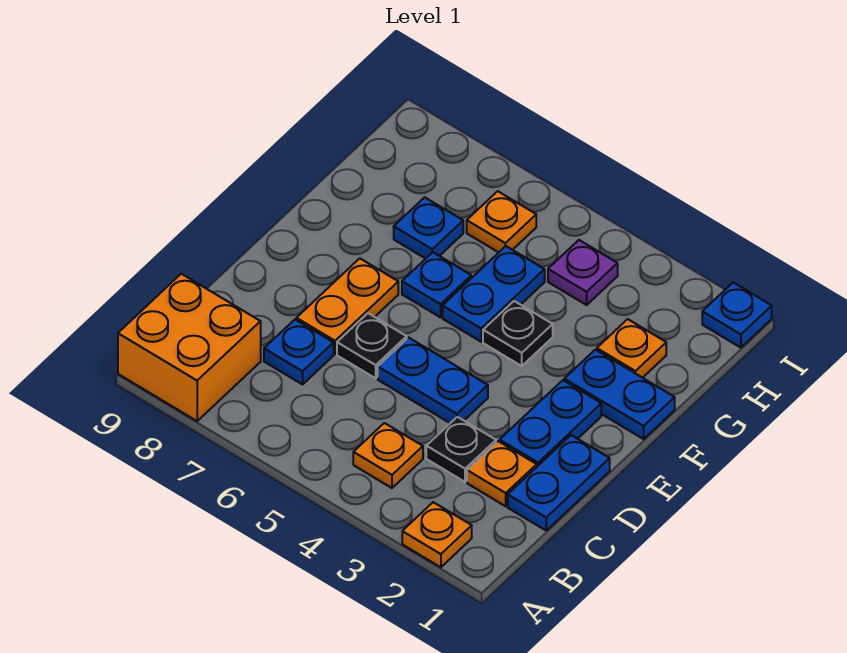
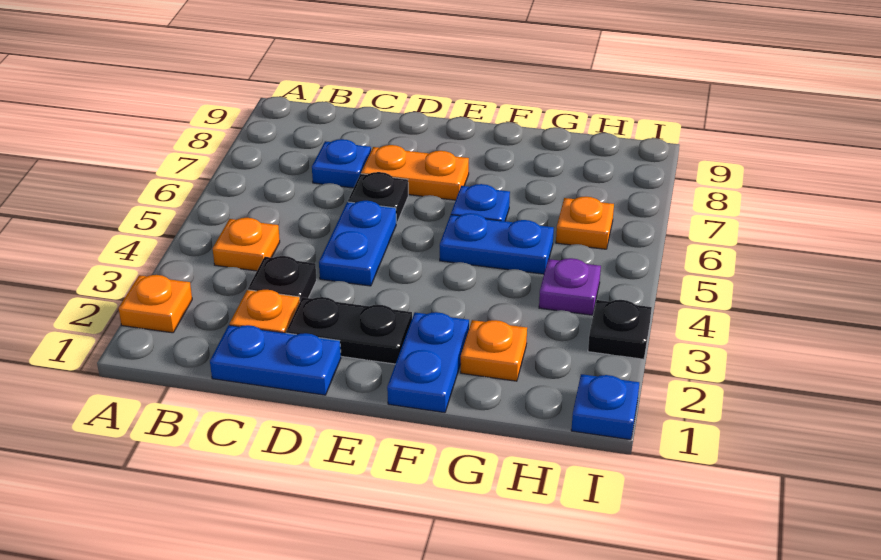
orange 2x2 brick [118,274,261,421] -> none
blue 1x2 plate [500,380,601,466] -> black 1x2 plate [286,297,412,364]
black 1x1 plate [483,301,553,366] -> black 1x1 plate moved to [588,300,652,359]
blue 1x1 plate [394,197,463,259] -> none

